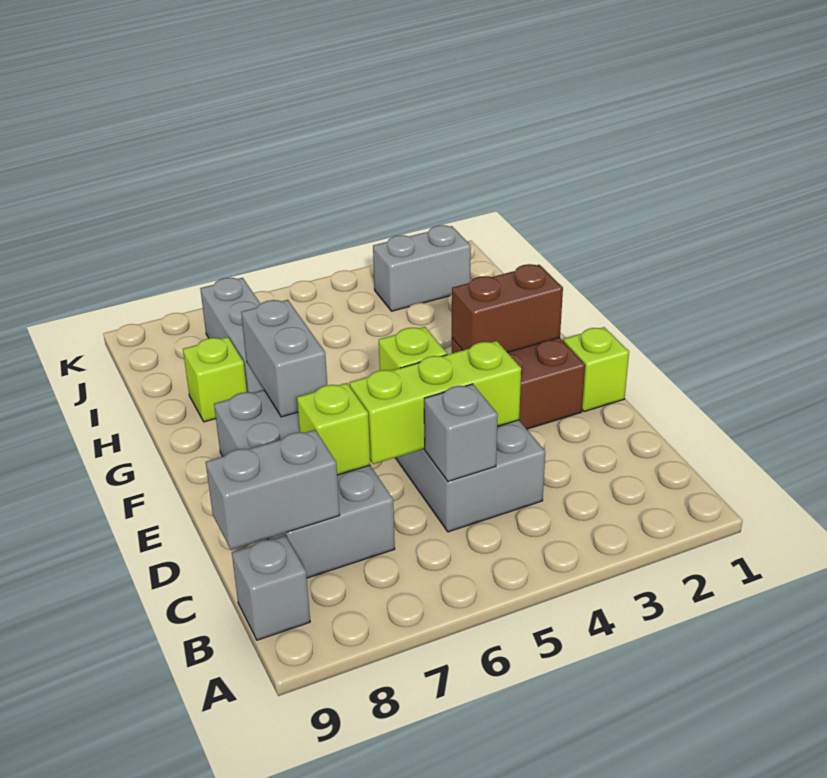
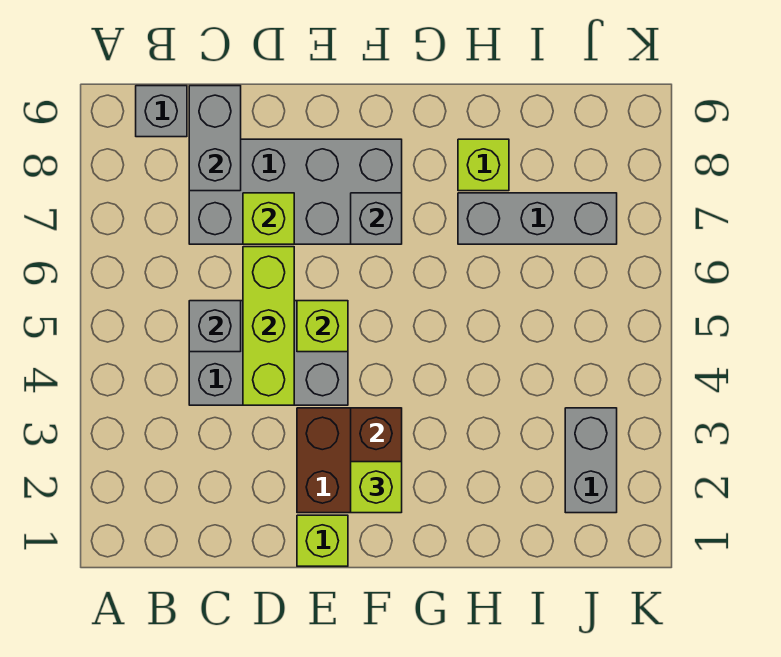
none -> lime 1x1 brick [351,462,402,513]
grey 1x2 brick [241,300,327,417] -> grey 1x1 brick [351,193,402,244]

